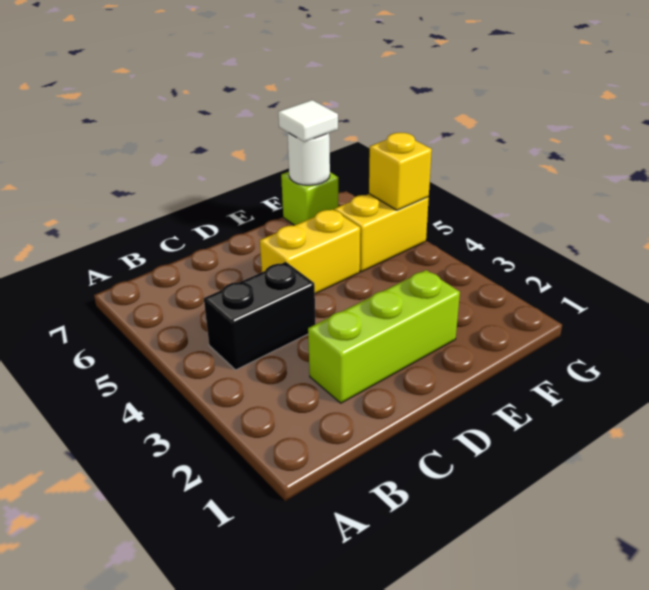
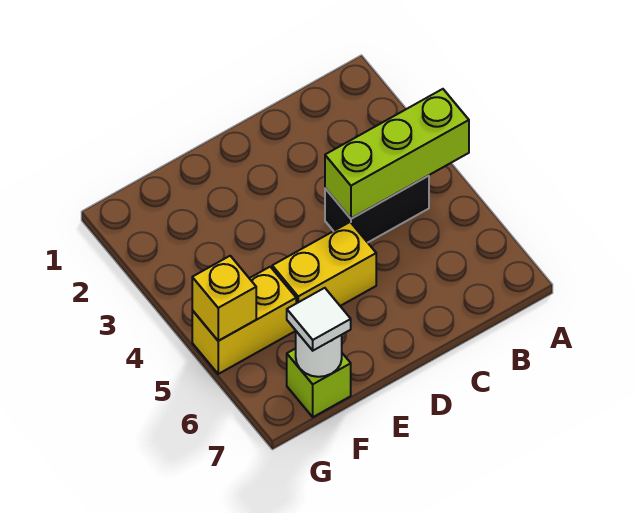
lime 1x3 brick [308,270,460,403] -> lime 1x3 brick moved to [325,89,469,219]

